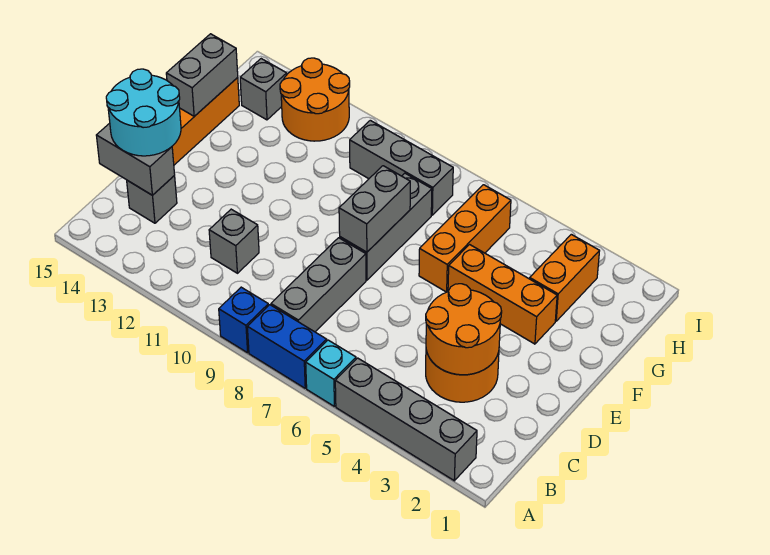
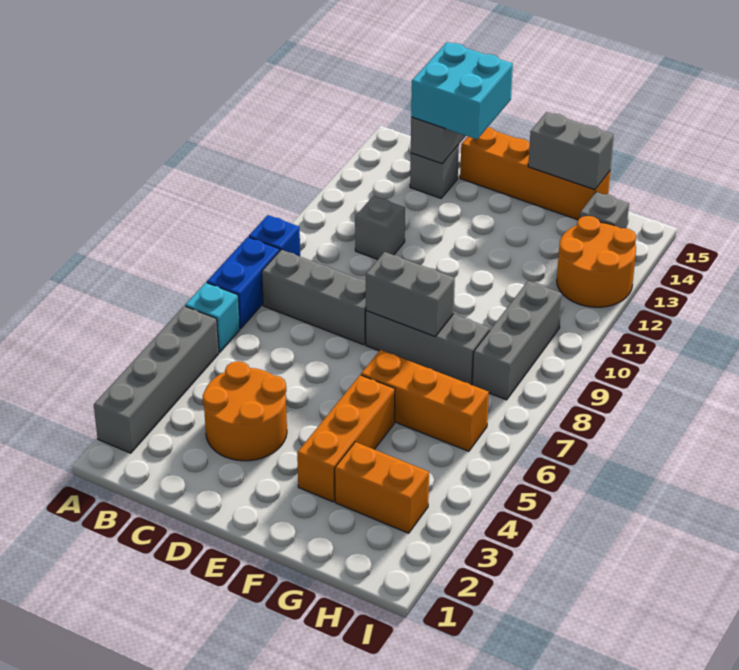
orange 2x2 round brick [426,284,502,375] -> none
cyan 2x2 round brick [106,69,181,156] -> cyan 2x2 brick [411,42,513,139]

